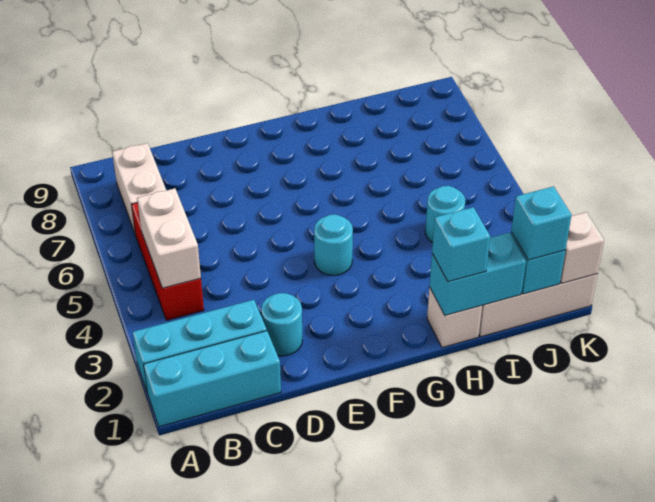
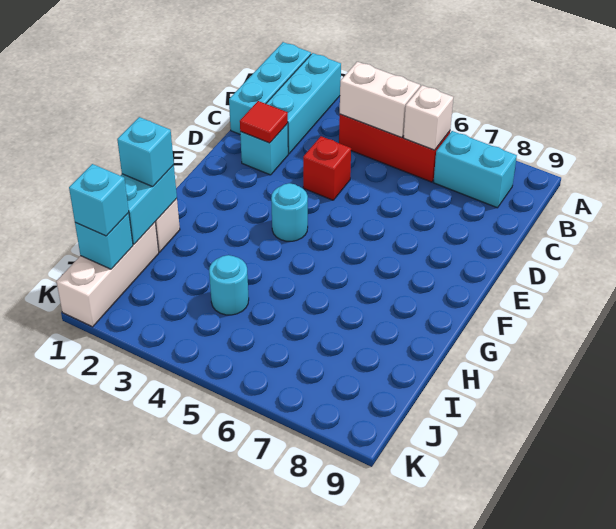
white 1x2 brick [112,143,166,233] -> cyan 1x2 brick [433,131,517,208]
cyan 1x1 round brick [261,293,302,356] -> cyan 1x1 brick [240,123,288,175]
none -> red 1x1 tile [240,101,288,143]
none -> red 1x1 brick [303,136,351,200]
white 1x1 brick [560,212,604,283] -> white 1x1 brick moved to [404,85,453,150]

